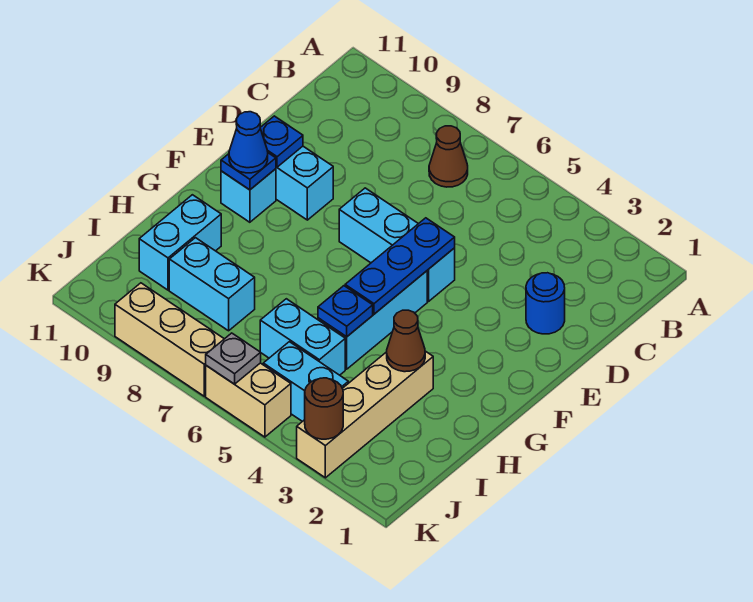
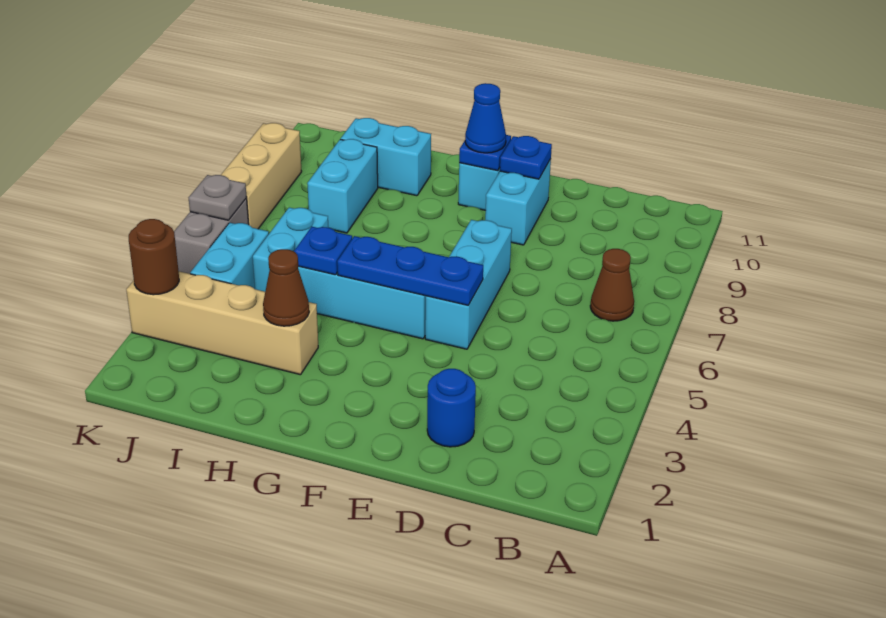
tan 1x2 brick [206,363,291,437] -> grey 1x2 brick [174,198,249,274]

